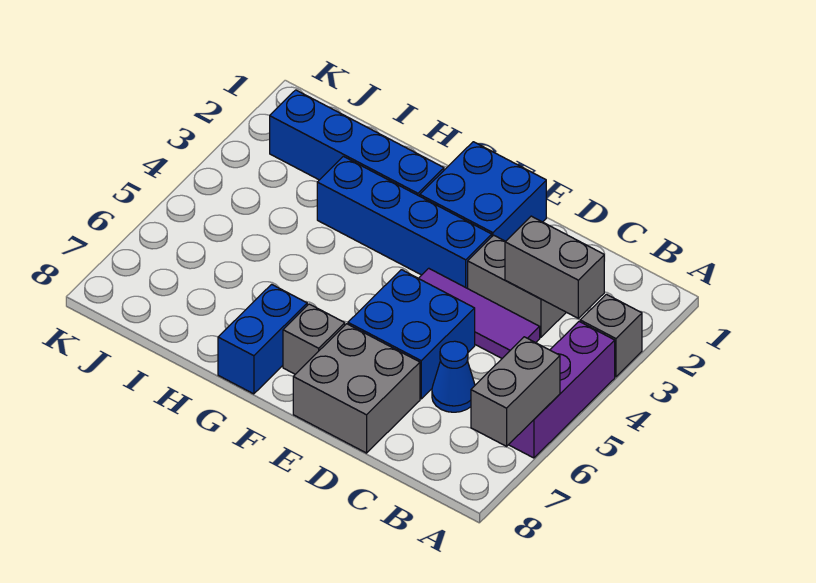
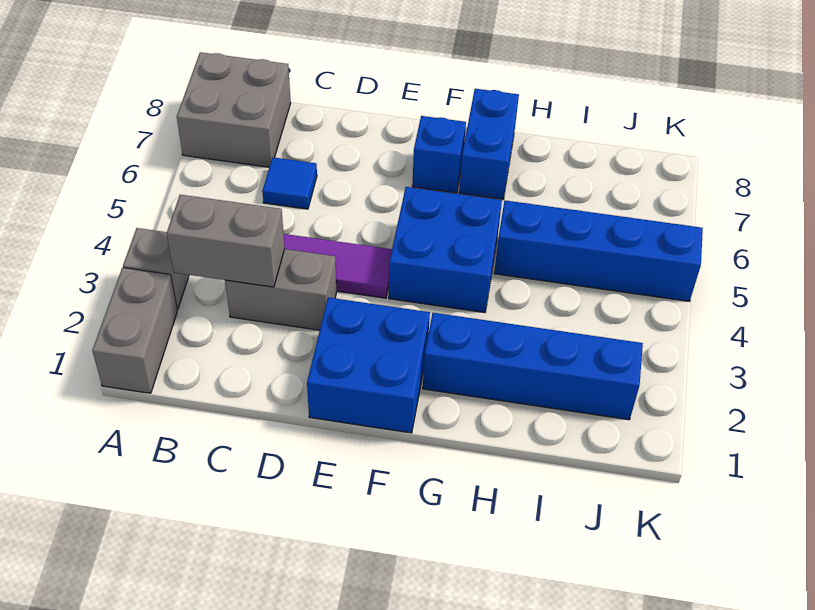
purple 1x3 brick [509,322,615,458] -> none
grey 1x2 brick [471,337,560,446] -> grey 1x2 brick moved to [92,268,177,393]
blue 1x1 cone [432,341,475,412] -> blue 1x1 tile [262,157,317,209]
blue 2x2 brick [348,270,475,399] -> blue 2x2 brick moved to [389,187,502,313]
grey 2x2 brick [293,324,420,453] -> grey 2x2 brick moved to [177,52,291,167]
blue 1x4 brick [317,156,492,288] -> blue 1x4 brick moved to [494,200,703,301]
grey 1x1 brick [283,304,345,374] -> blue 1x1 brick [412,116,466,193]

